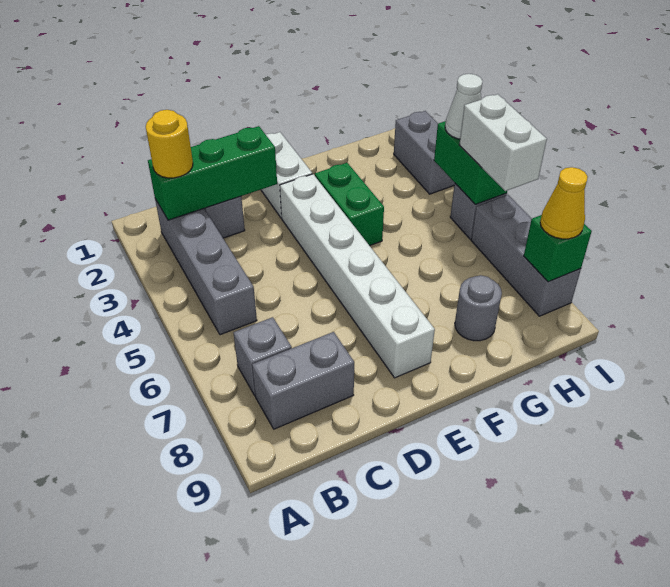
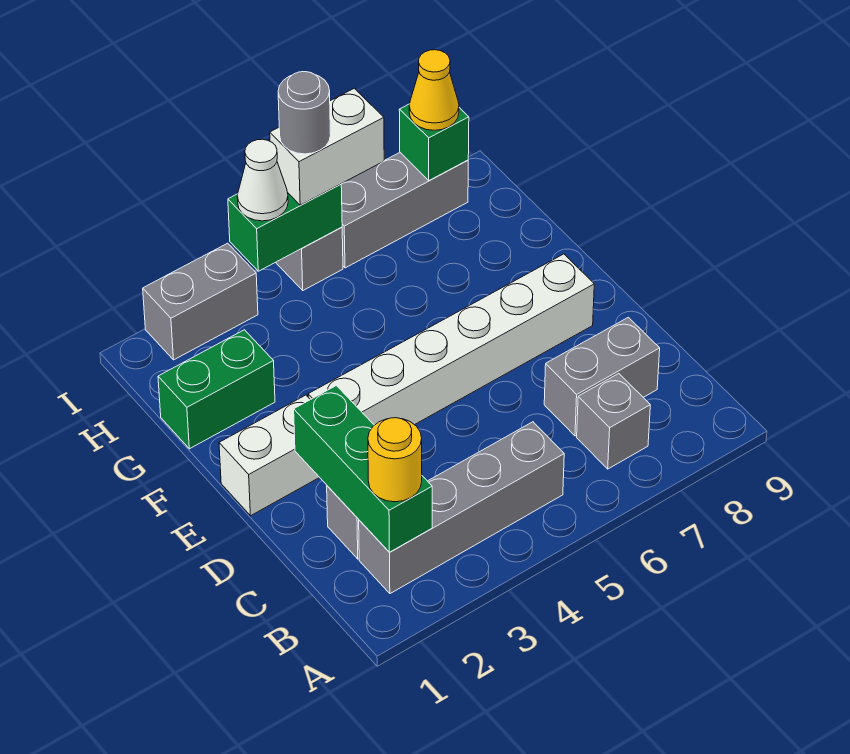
grey 1x2 brick [252,332,354,429] -> grey 1x2 brick turned to [544,317,660,436]
green 1x2 brick [315,163,384,246] -> green 1x2 brick moved to [158,330,275,449]
grey 1x1 round brick [455,275,502,341] -> grey 1x1 round brick moved to [278,72,331,154]

